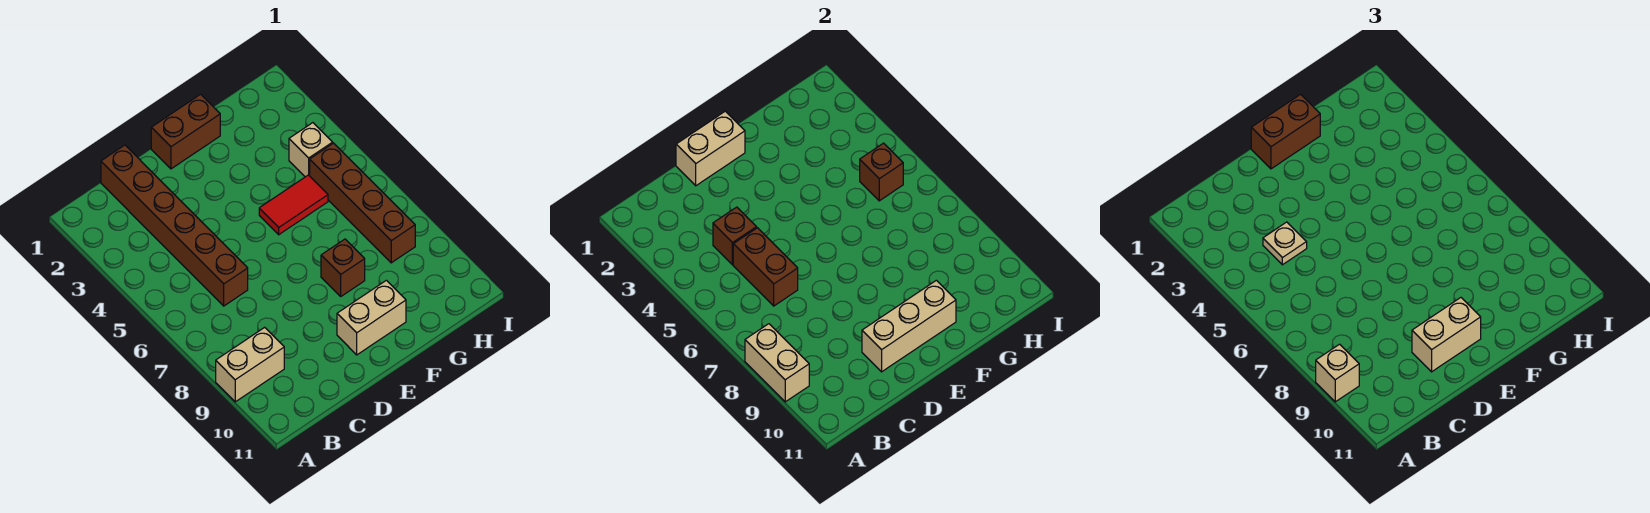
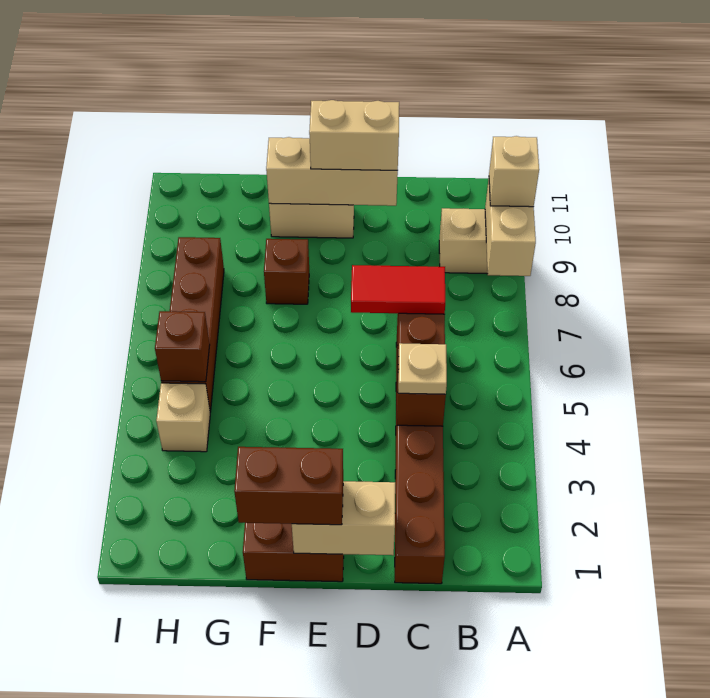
red 1x2 tile [259,175,328,235] -> red 1x2 tile moved to [351,265,445,314]

